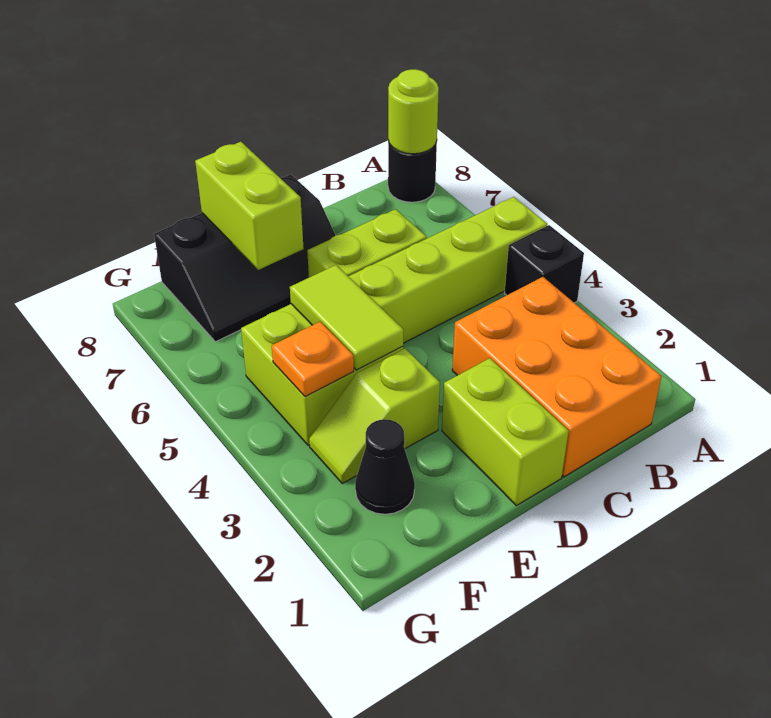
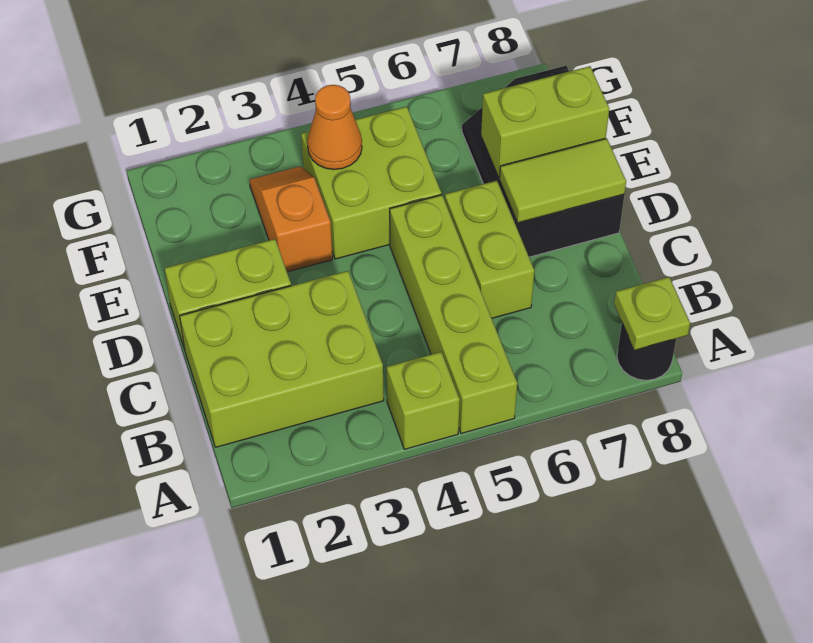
black 1x1 brick [504,225,584,303] -> lime 1x1 brick [387,352,460,449]
lime 1x1 round brick [388,69,439,154] -> lime 1x1 plate [614,277,690,350]
orange 2x3 brick [452,277,661,477] -> lime 2x3 brick [180,271,384,447]
lime 1x2 slope [309,348,440,483] -> orange 1x2 slope [250,166,332,272]
lime 1x2 tile [290,265,404,370] -> lime 1x2 tile moved to [500,138,626,222]
black 1x1 cone [355,419,415,514] -> none
orange 1x1 plate [272,322,354,397] -> orange 1x1 cone [307,85,362,170]

